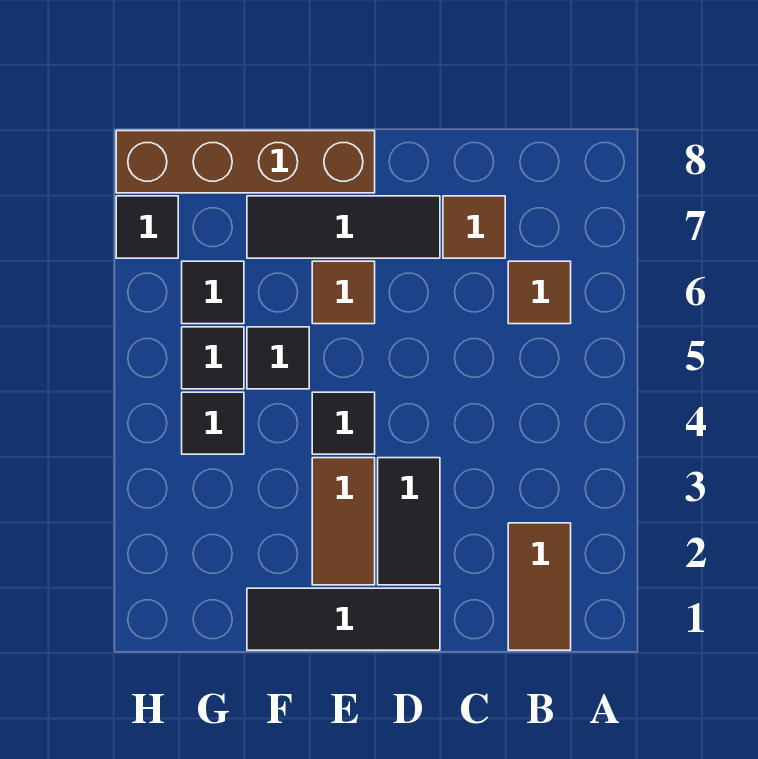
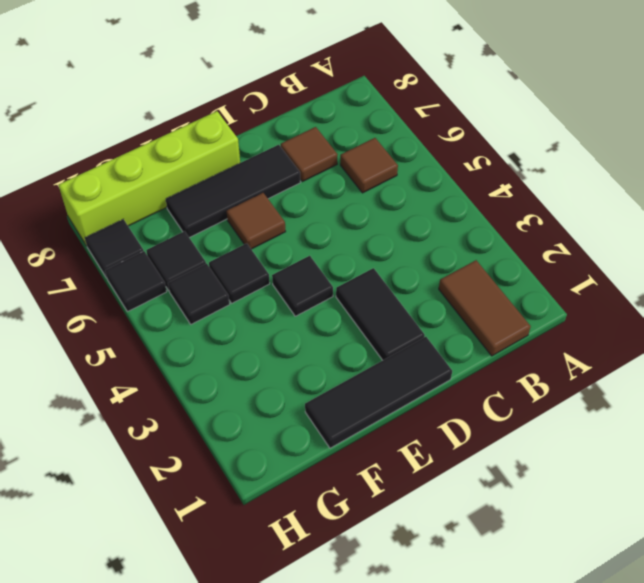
brown 1x2 tile [312,458,375,585] -> none
brown 1x4 brick [116,131,375,193] -> lime 1x4 brick [59,111,240,246]
black 1x1 tile [182,392,244,454] -> black 1x1 tile moved to [105,251,167,312]

